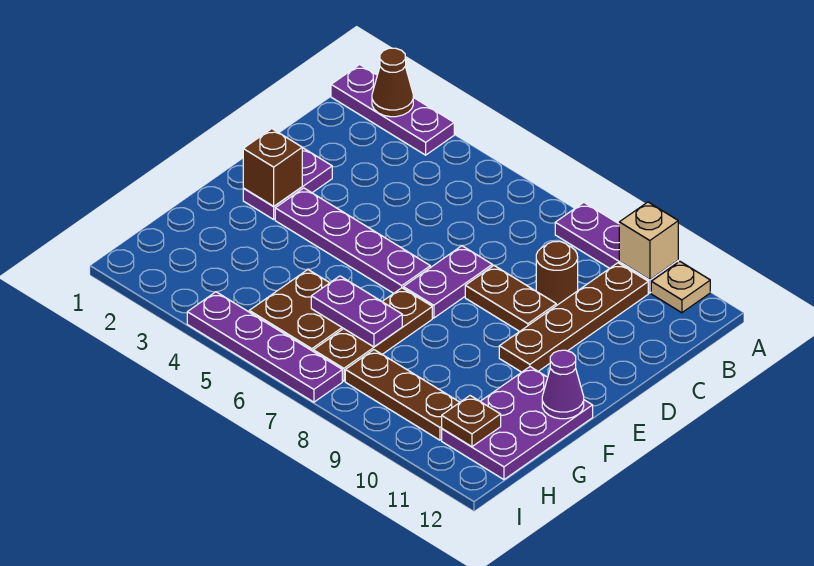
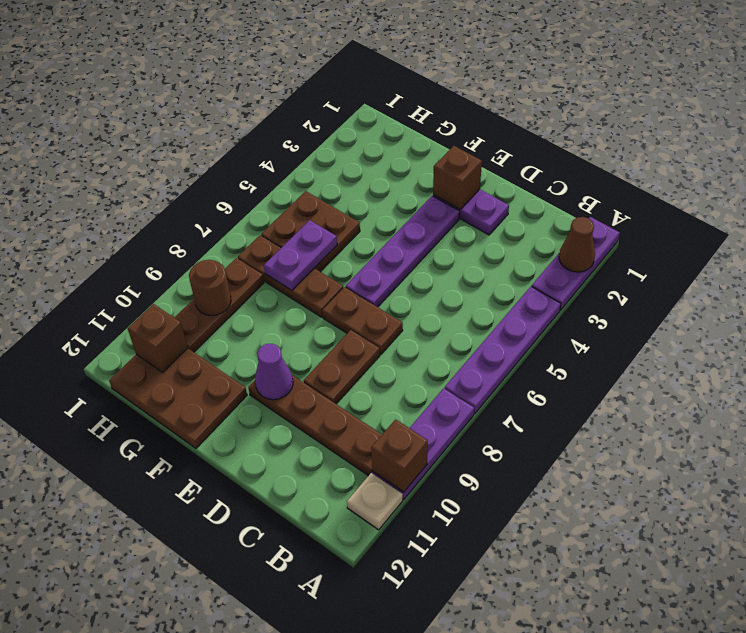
tan 1x1 brick [619,202,678,280] -> brown 1x1 brick [371,419,428,492]
brown 1x1 round brick [536,241,578,306] -> brown 1x1 round brick moved to [189,260,231,316]
purple 1x2 plate [403,246,492,318] -> brown 1x2 plate [322,287,403,355]
purple 2x3 plate [442,367,593,480] -> brown 2x3 plate [109,348,247,448]
purple 1x1 cone [542,350,584,419] -> purple 1x1 cone moved to [255,344,293,400]
brown 1x1 plate [442,396,501,447] -> brown 1x1 brick [128,304,188,372]
purple 1x4 plate [187,292,342,402] -> purple 1x4 plate moved to [445,286,561,414]

